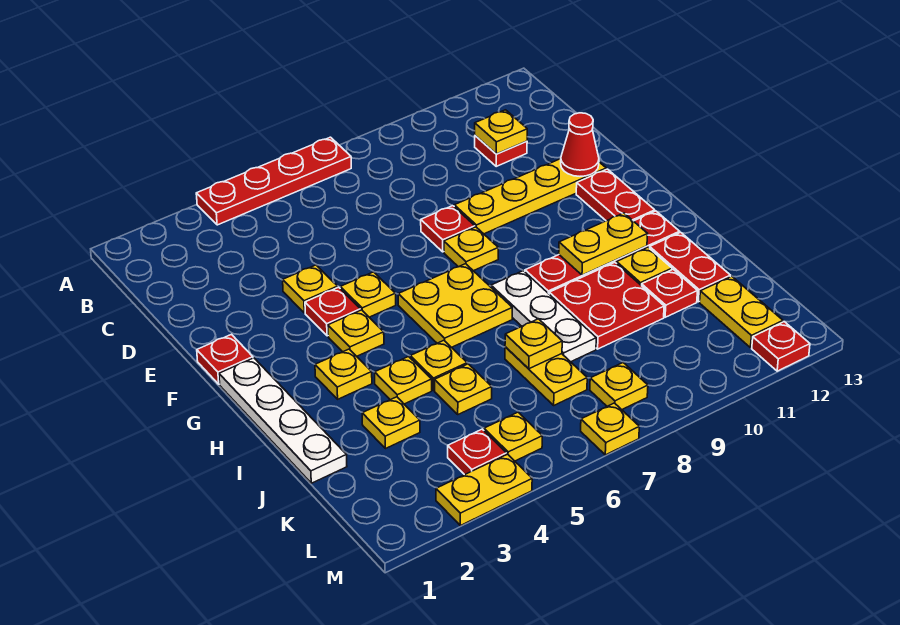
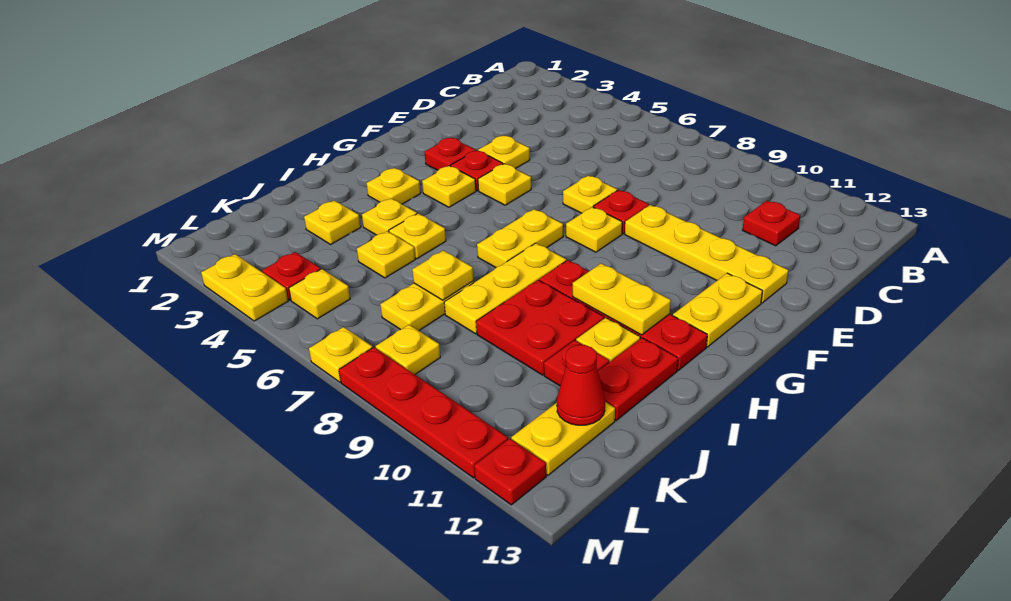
red 1x4 plate [196,137,351,225] -> red 1x4 plate moved to [339,347,508,478]
yellow 1x1 plate [475,110,527,154] -> yellow 1x1 plate moved to [563,176,617,213]
red 1x1 cone [561,113,599,176] -> red 1x1 cone moved to [557,345,605,425]
red 1x1 plate [197,334,253,384] -> red 1x1 plate moved to [425,137,476,170]
red 1x2 plate [576,169,655,221] -> yellow 1x2 plate [673,273,762,347]
white 1x4 plate [219,358,347,483] -> none
yellow 2x2 plate [398,264,512,347] -> yellow 1x2 plate [477,209,563,267]
white 1x3 plate [491,271,596,362] -> yellow 1x3 plate [444,243,566,334]

